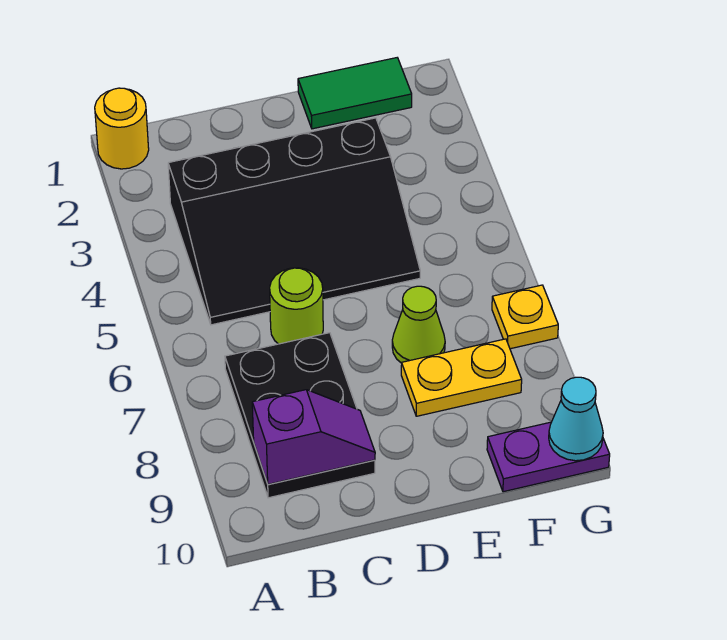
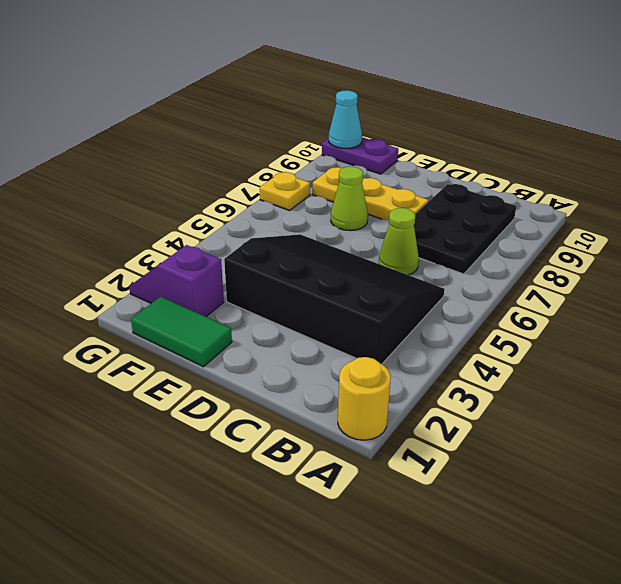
purple 1x2 slope [252,390,375,484] -> purple 1x2 slope moved to [129,245,224,317]
lime 1x1 round brick [270,268,323,344] -> lime 1x1 cone [379,208,419,275]
yellow 1x2 plate [401,339,522,416] -> yellow 1x3 plate [312,167,428,220]

